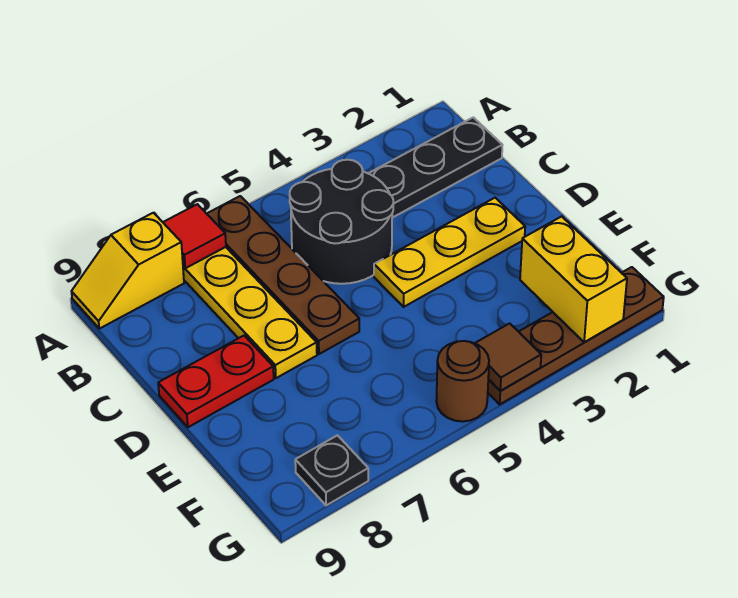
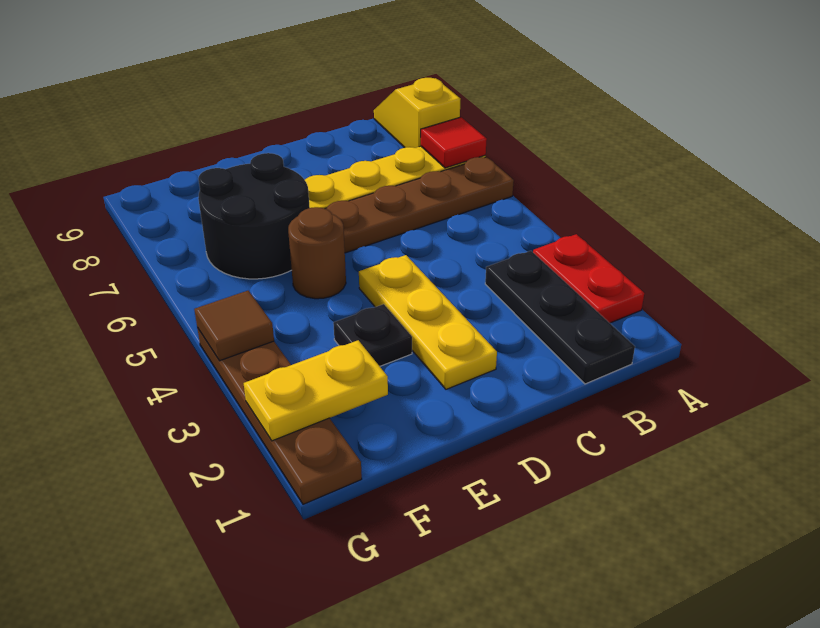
black 2x2 round brick [290,160,393,284] -> black 2x2 round brick moved to [198,153,310,279]
red 1x2 plate [158,336,274,427] -> red 1x2 plate moved to [533,234,644,323]
yellow 1x2 brick [520,216,627,342] -> yellow 1x2 plate [244,340,388,441]
brown 1x1 round brick [436,341,489,421] -> brown 1x1 round brick moved to [288,207,346,299]
black 1x1 plate [295,435,368,505] -> black 1x1 plate moved to [333,304,412,366]

